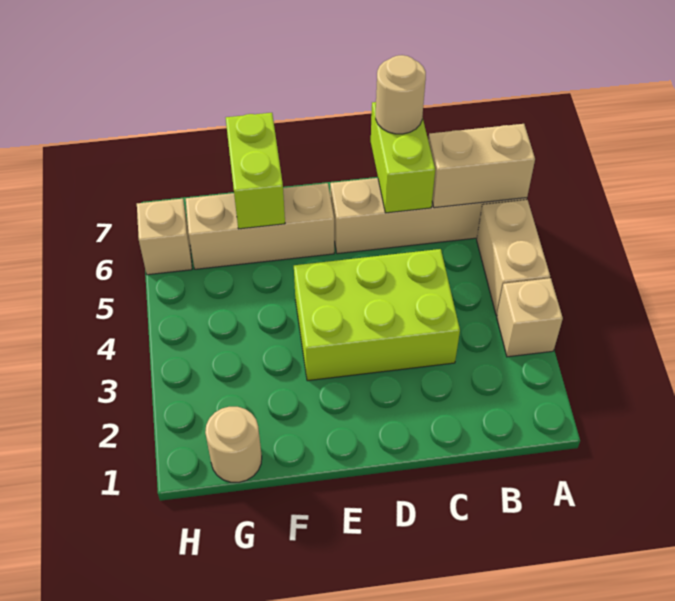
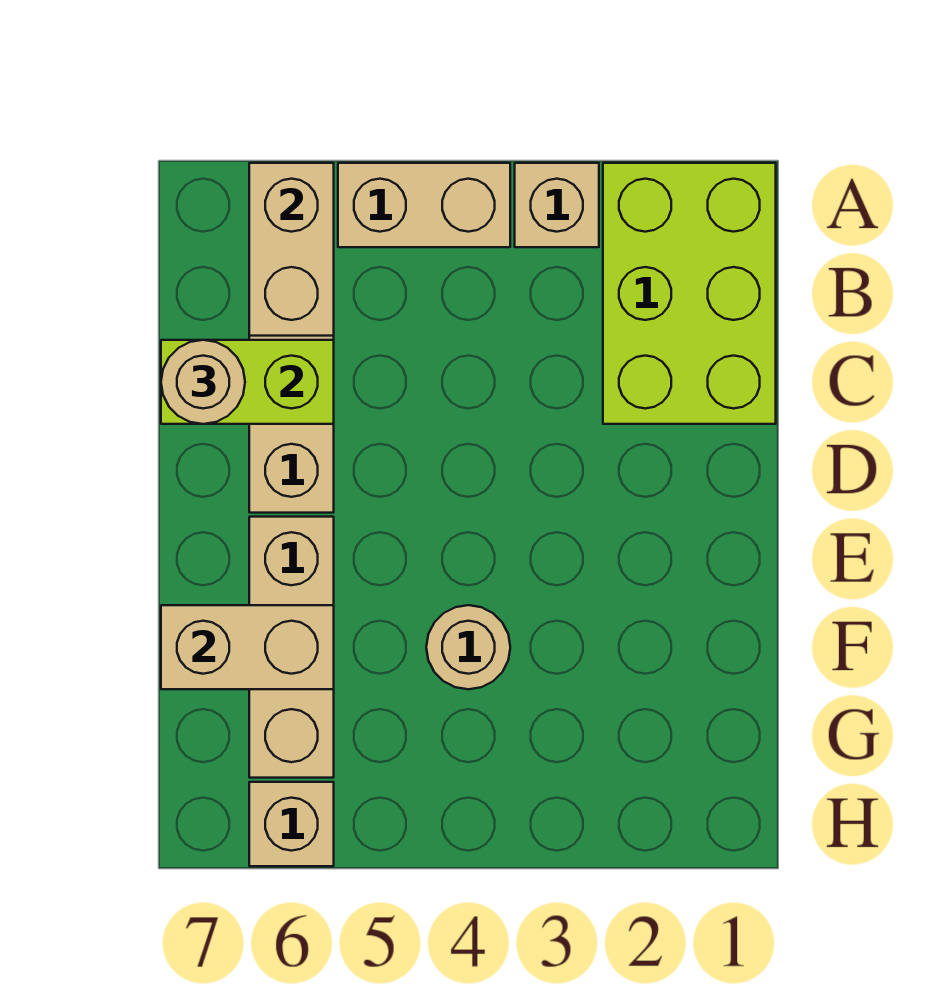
lime 2x3 brick [294,249,460,381] -> lime 2x3 brick moved to [603,163,776,424]
lime 1x2 brick [226,113,285,229] -> tan 1x2 brick [161,605,334,689]
tan 1x1 round brick [205,407,262,482] -> tan 1x1 round brick moved to [426,605,510,689]

